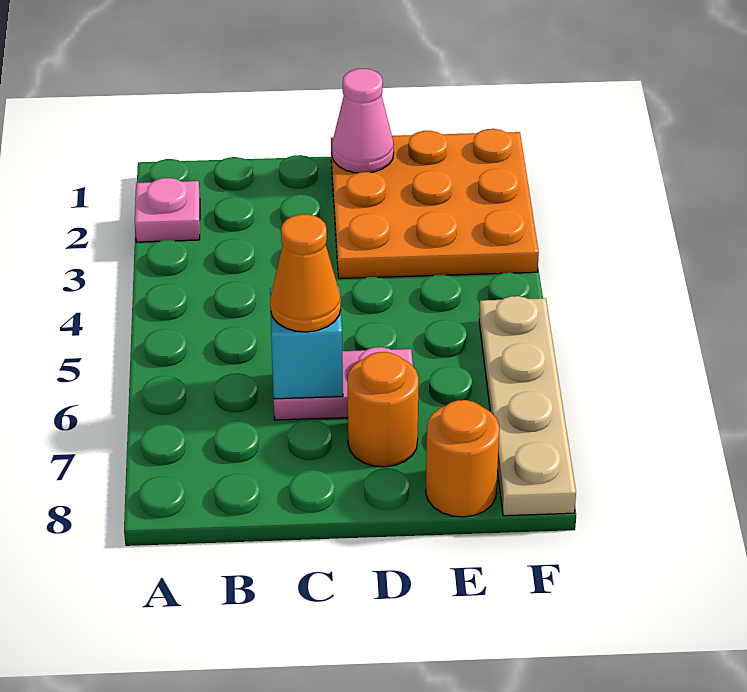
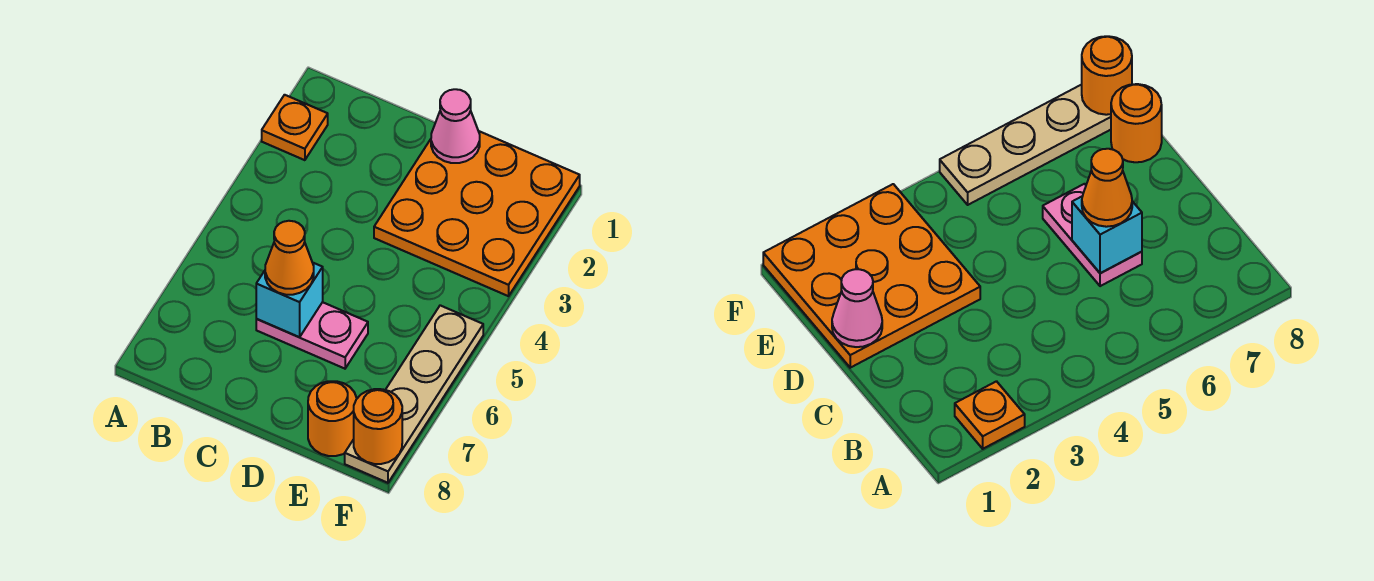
pink 1x1 plate [135,178,200,242] -> orange 1x1 plate [262,95,328,160]
orange 1x1 round brick [348,352,419,467] -> orange 1x1 round brick moved to [354,389,402,464]

